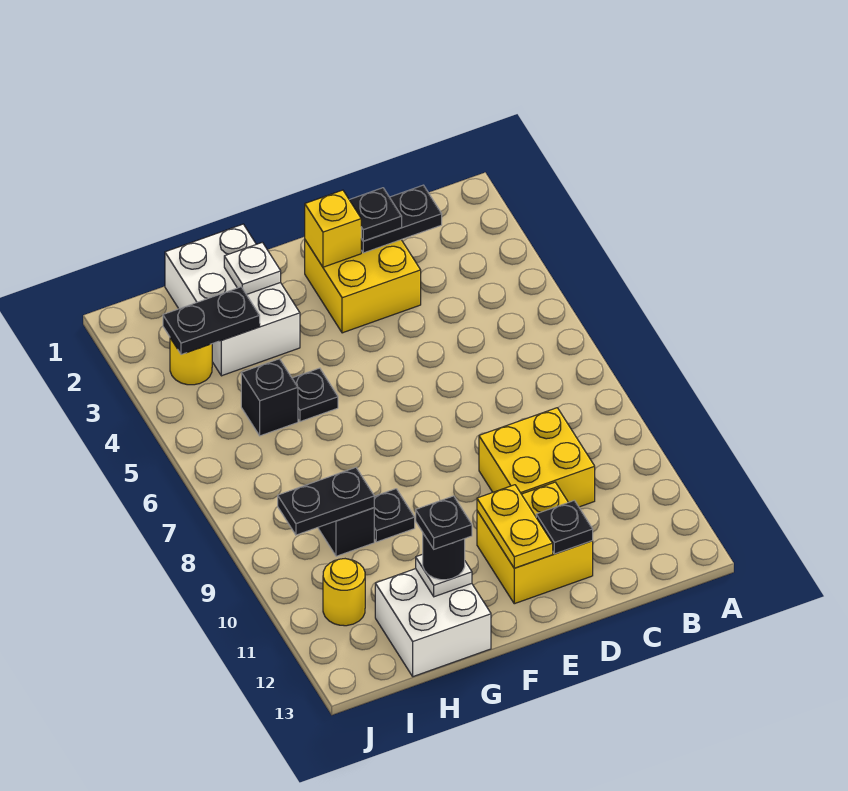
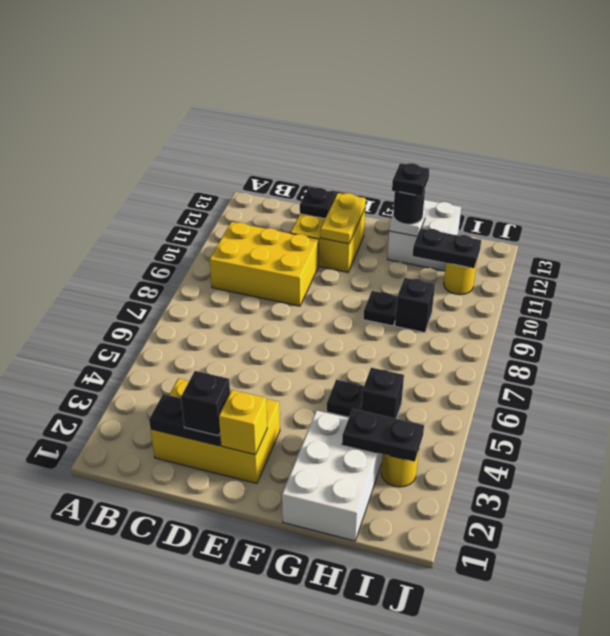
yellow 2x2 brick [479,408,595,507] -> yellow 2x3 brick [210,222,318,306]
yellow 2x2 brick [305,240,421,333] -> yellow 2x3 brick [151,378,280,483]
black 1x1 plate [350,188,402,241] -> black 1x1 brick [181,371,230,436]
white 1x1 plate [224,242,281,294] -> none
black 1x2 plate [278,467,374,535] -> black 1x2 plate moved to [413,228,481,268]

